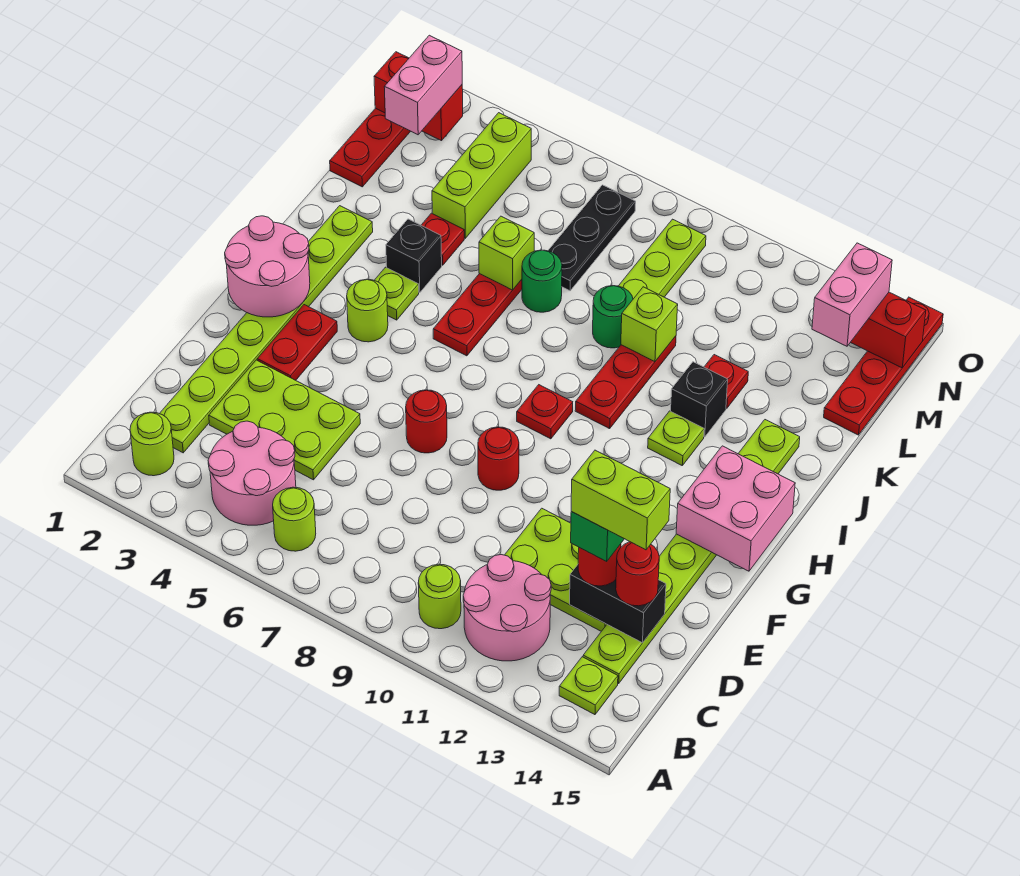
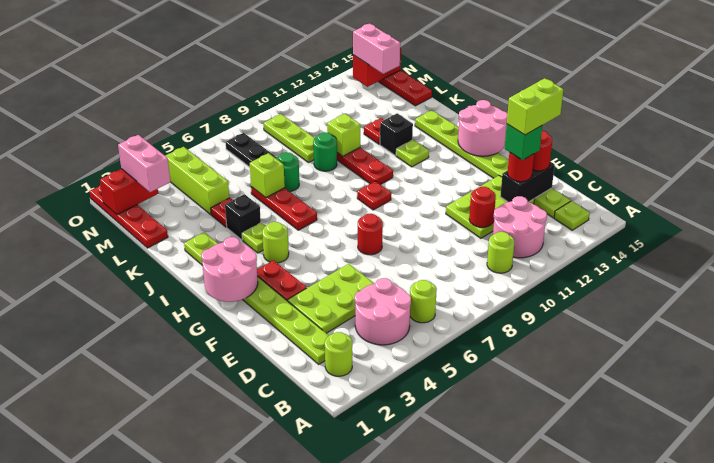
red 1x1 round brick [478,427,519,490] -> red 1x1 round brick moved to [469,187,496,227]
pink 2x2 brick [676,446,795,571] -> pink 2x2 round brick [458,100,508,156]

